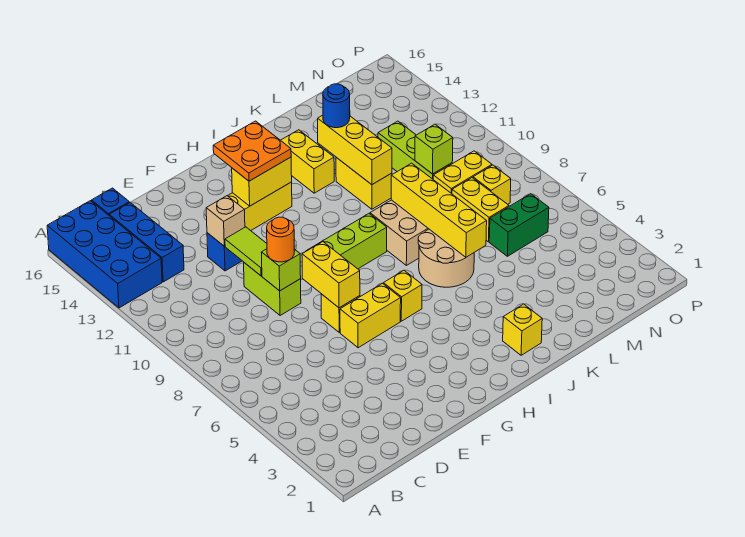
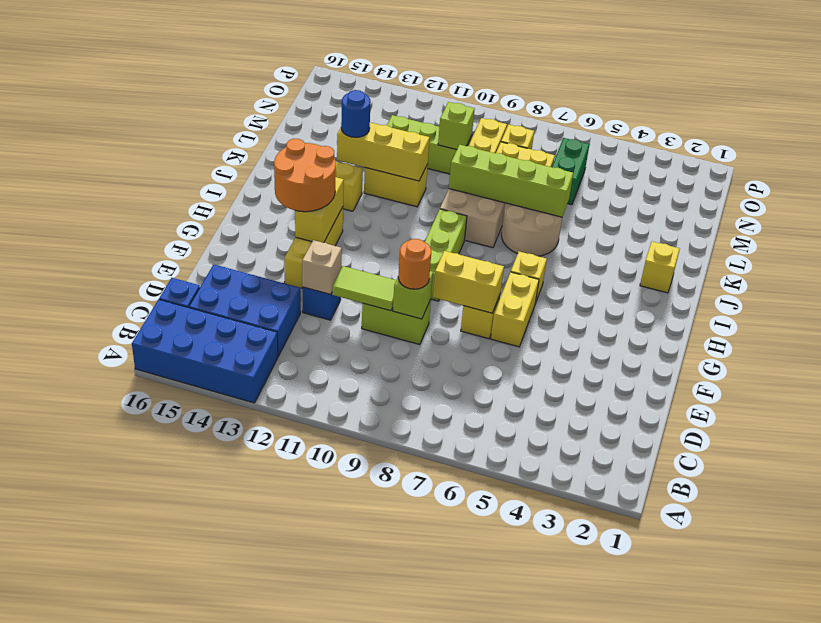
blue 1x3 brick [109,203,184,282] -> blue 2x3 brick [189,265,301,356]
orange 2x2 plate [213,121,291,181] -> orange 2x2 round brick [274,139,336,212]
yellow 1x4 brick [391,163,487,257] -> lime 1x4 brick [449,145,573,217]

